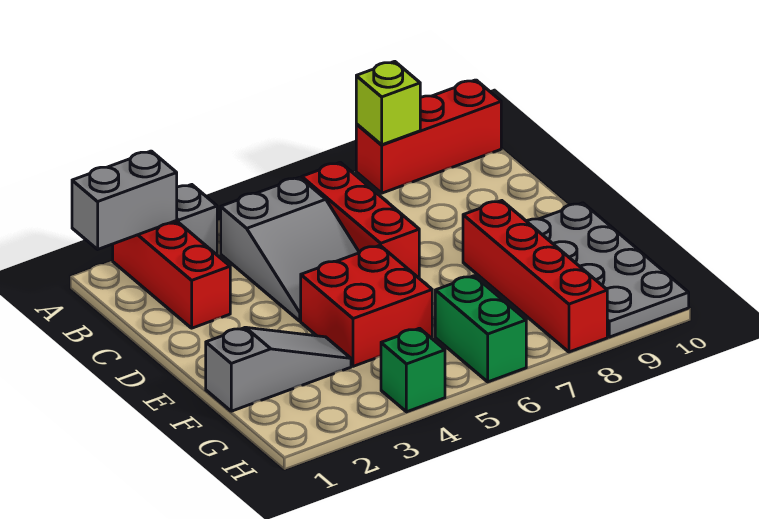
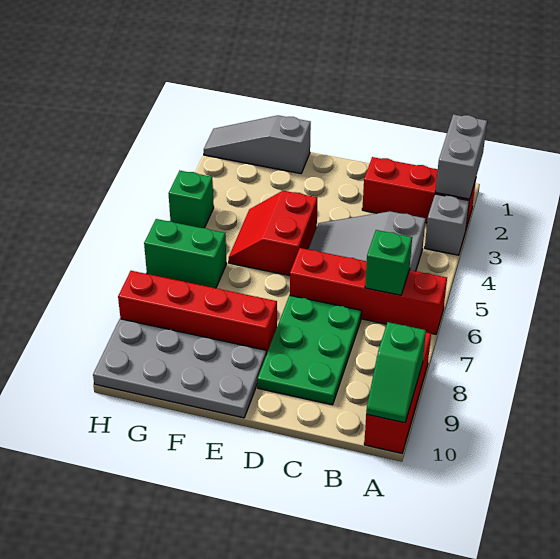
lime 1x1 brick [356,61,420,145] -> none
none -> green 1x2 slope [366,322,426,423]
red 1x3 brick [302,162,419,277] -> red 1x4 brick [290,248,447,334]
none -> green 1x1 brick [365,230,412,295]
none -> green 2x3 plate [258,295,361,405]
red 2x2 brick [301,245,432,366] -> red 2x2 slope [229,191,317,276]
grey 1x3 slope [206,327,351,411] -> grey 1x3 slope turned to [204,115,311,174]

